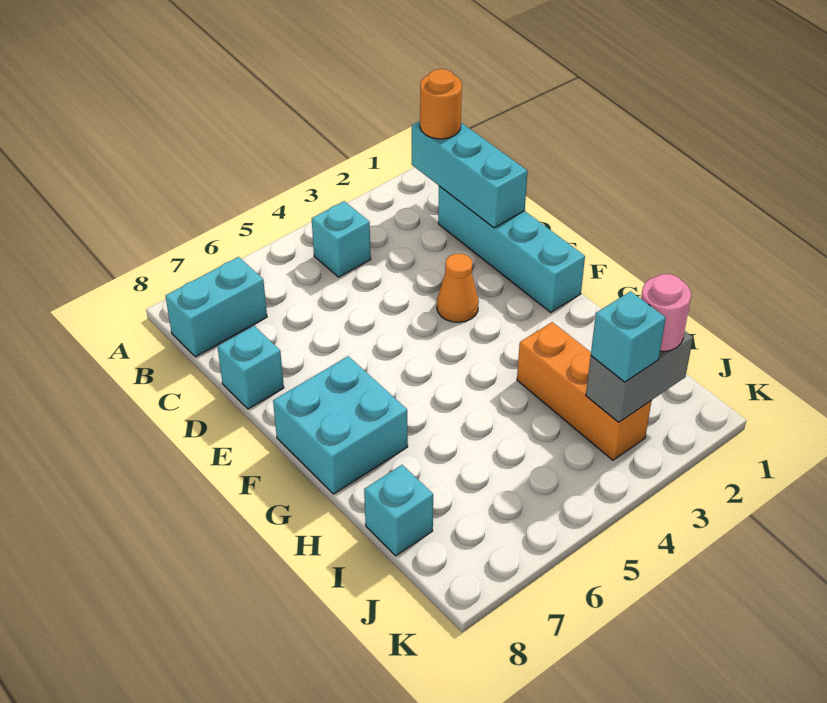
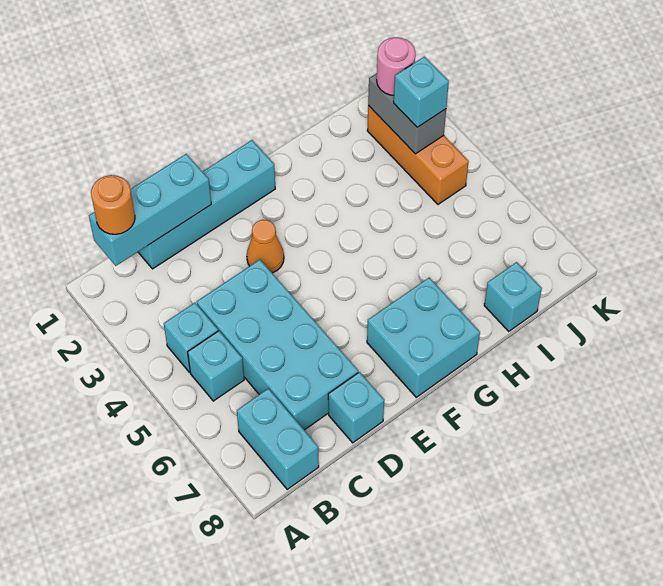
none -> cyan 1x1 brick [188,331,244,401]
none -> cyan 2x4 brick [197,260,358,430]
orange 1x3 brick [517,322,651,460] -> orange 1x3 brick turned to [367,106,469,204]

